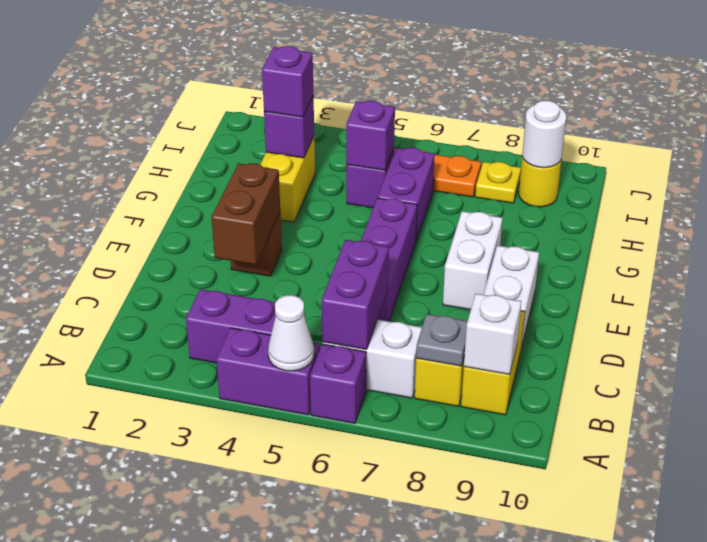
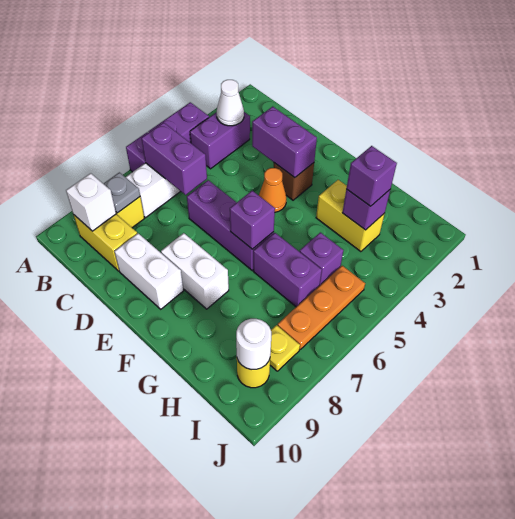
white 1x1 cone [268,295,314,371] -> white 1x1 cone moved to [217,80,244,126]
brown 1x2 brick [211,163,280,265] -> purple 1x2 brick [252,106,317,178]
none -> orange 1x1 cone [259,168,286,212]
purple 1x1 brick [346,101,395,170] -> purple 1x1 brick moved to [230,191,275,249]

